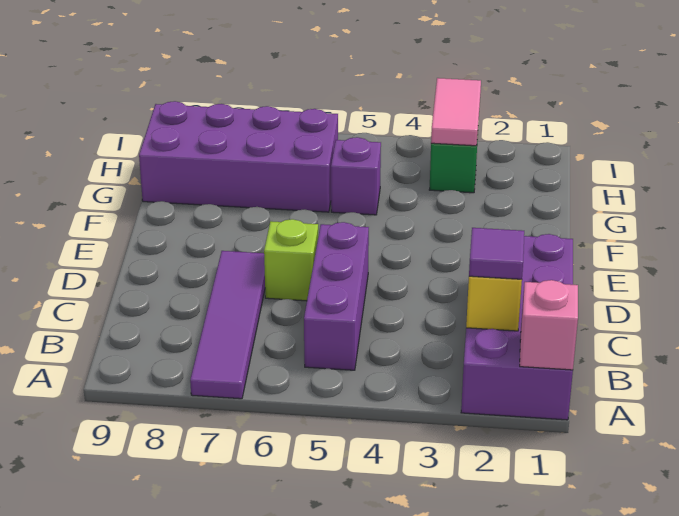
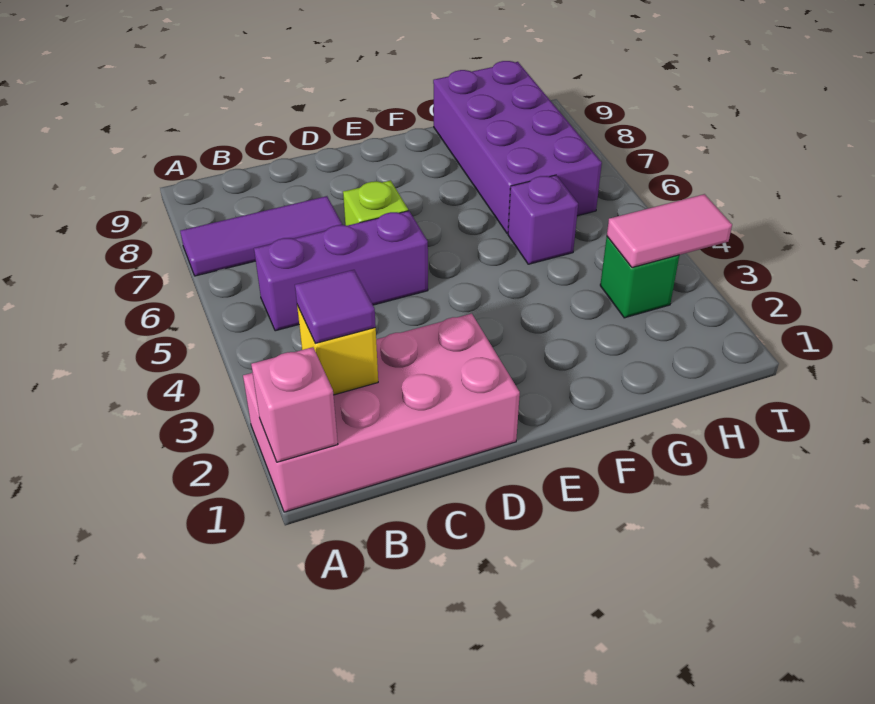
purple 2x4 brick [461,234,573,420] -> pink 2x4 brick [243,314,520,512]
purple 1x4 tile [190,251,265,399] -> purple 1x3 tile [180,196,342,276]

